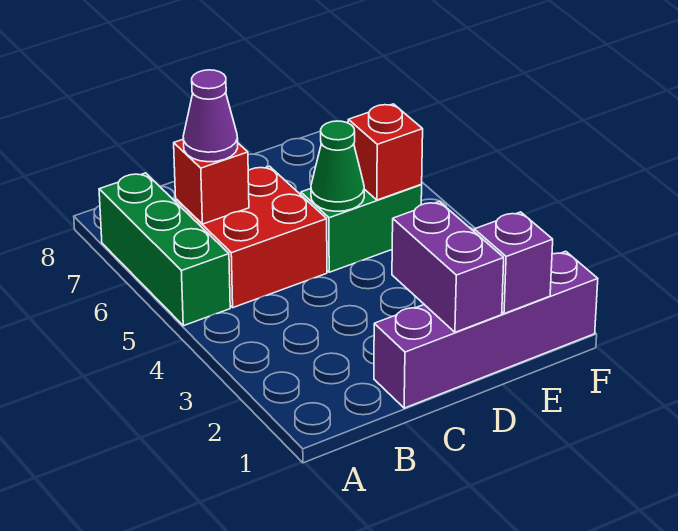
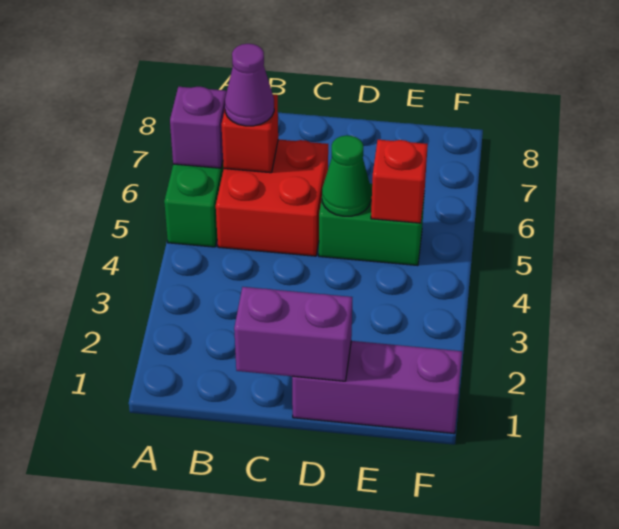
purple 1x4 brick [374,251,598,408] -> purple 1x3 brick [292,341,462,434]
purple 1x2 brick [392,202,504,332] -> purple 1x2 brick turned to [234,287,352,381]
purple 1x1 brick [474,212,553,314] -> purple 1x1 brick moved to [170,87,227,168]

